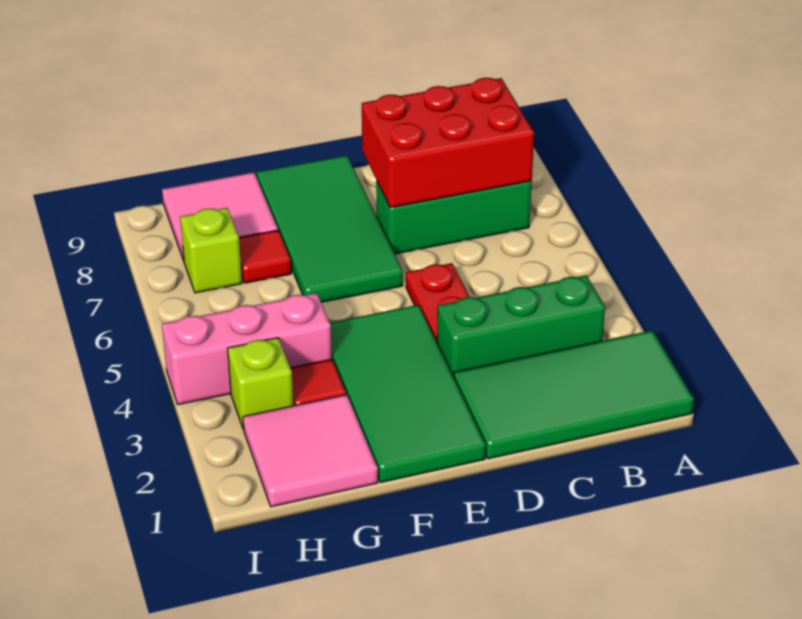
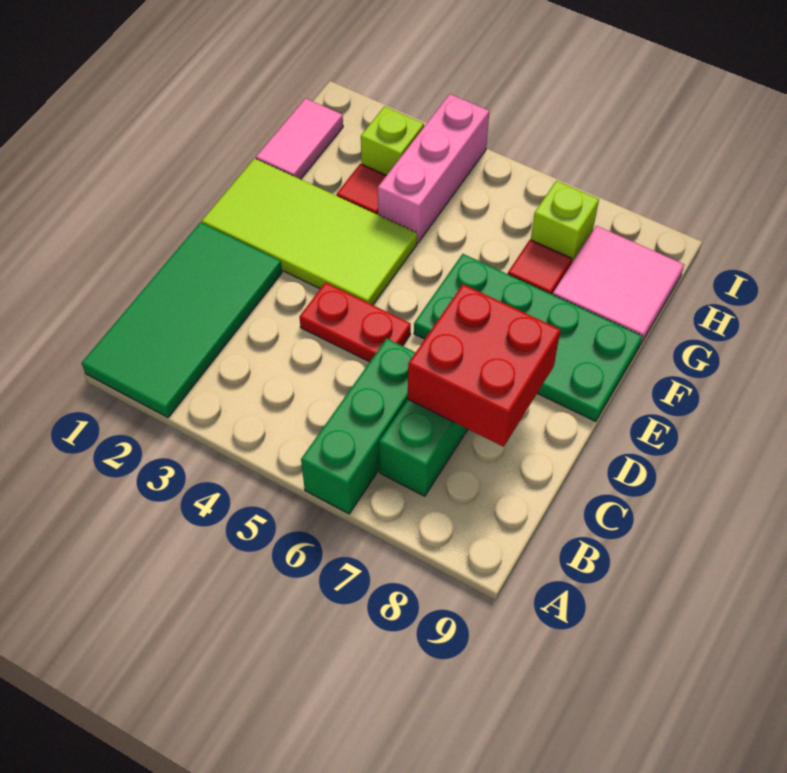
green 1x3 brick [437,275,605,377] -> green 1x3 brick moved to [301,339,416,514]
red 2x3 brick [362,78,534,208] -> red 2x2 brick [408,284,561,447]
green 2x4 tile [330,305,486,482] -> lime 2x4 tile [202,158,417,305]
green 2x4 tile [257,155,403,302] -> green 2x4 plate [414,254,642,421]
pink 2x2 tile [243,395,378,507] -> pink 1x2 tile [256,98,343,179]

